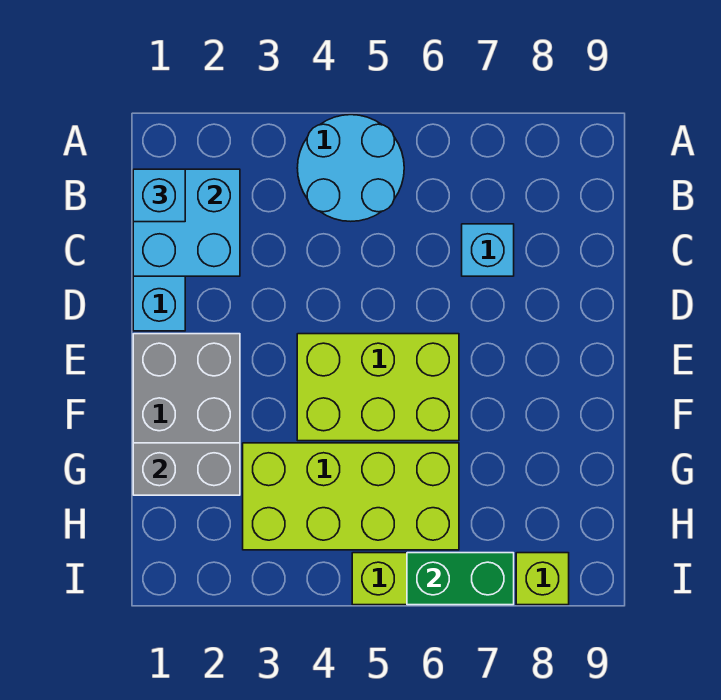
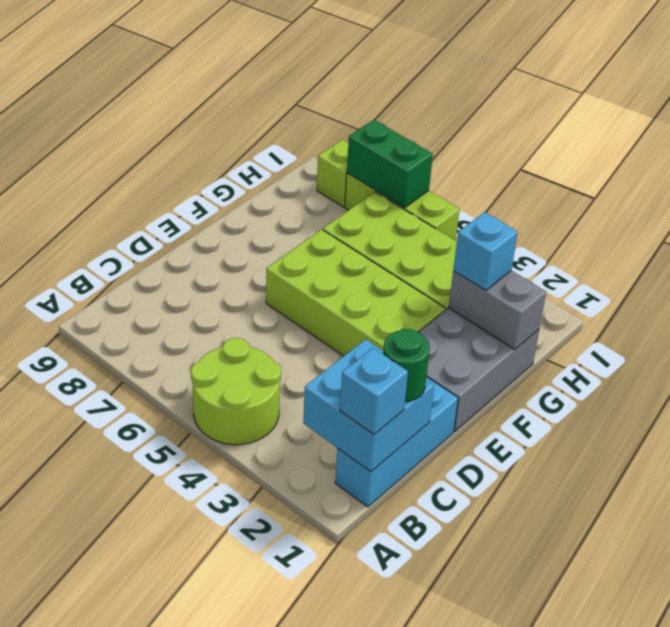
cyan 2x2 round brick [297,115,404,221] -> lime 2x2 round brick [191,338,281,445]
none -> green 1x1 round brick [383,329,430,401]
cyan 1x1 brick [462,224,514,276] -> cyan 1x1 brick moved to [453,212,518,290]
lime 2x3 brick [297,334,459,441] -> lime 2x4 brick [266,229,446,356]

